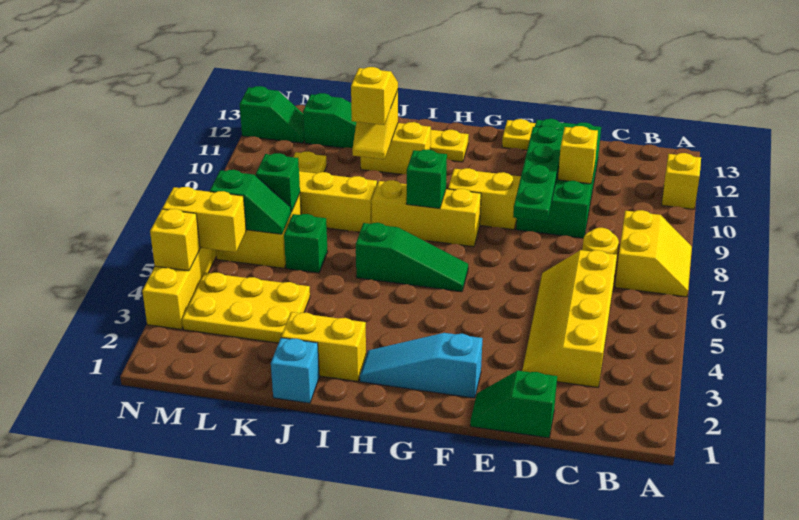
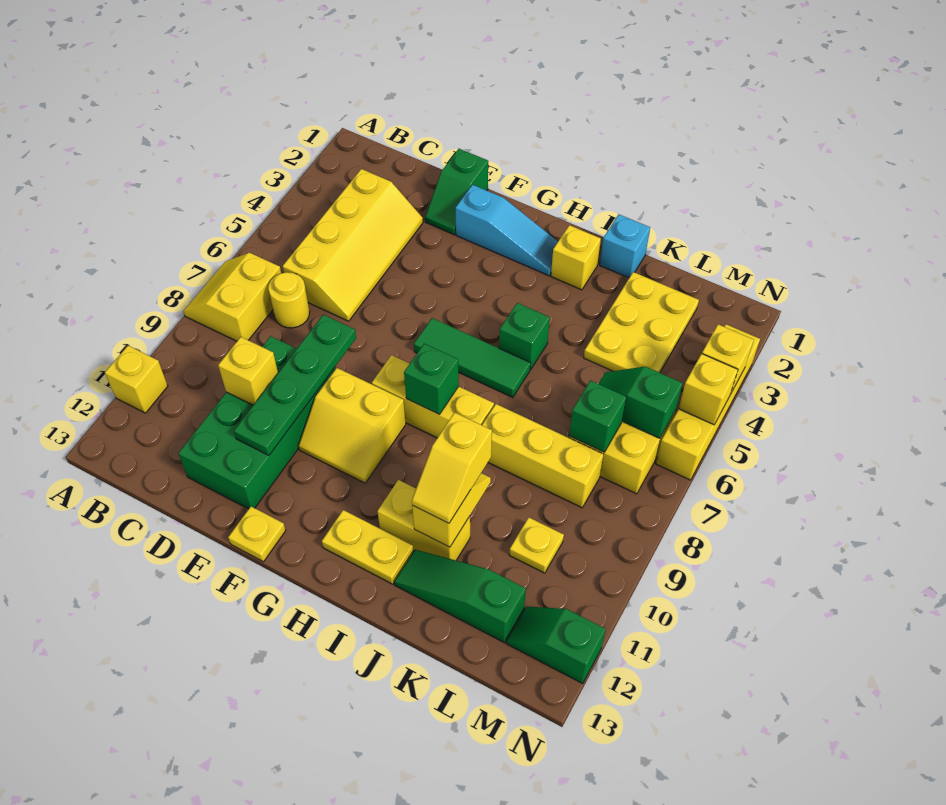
green 1x2 slope [470,371,557,438] -> green 1x2 slope turned to [425,149,488,235]
green 1x3 slope [356,223,468,292] -> green 1x3 tile [414,318,530,398]
yellow 1x2 brick [281,312,366,382] -> yellow 1x1 brick [551,225,601,290]
yellow 2x3 plate [182,272,310,343] -> yellow 2x3 plate turned to [584,272,699,373]
green 1x1 brick [284,214,328,273] -> green 1x1 brick moved to [499,303,550,369]
yellow 1x2 brick [162,187,246,252] -> yellow 1x1 brick [679,354,738,425]

